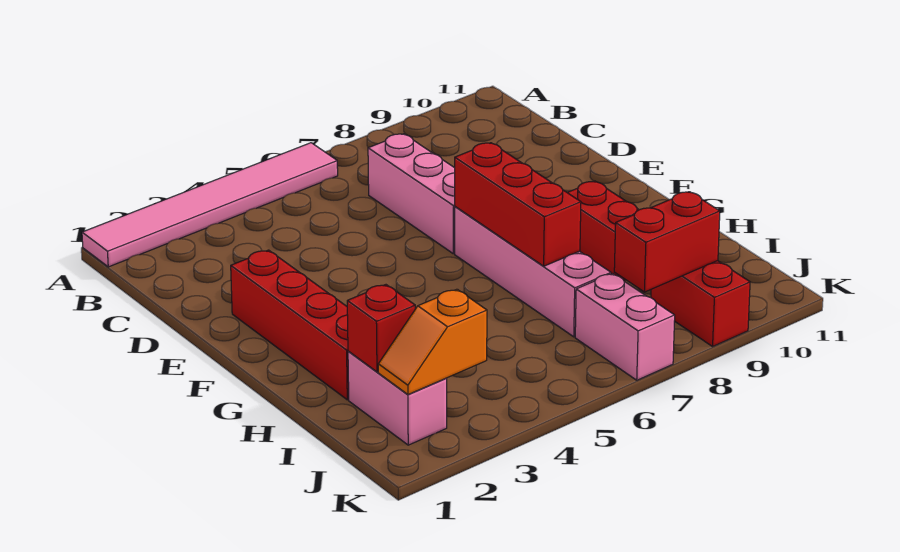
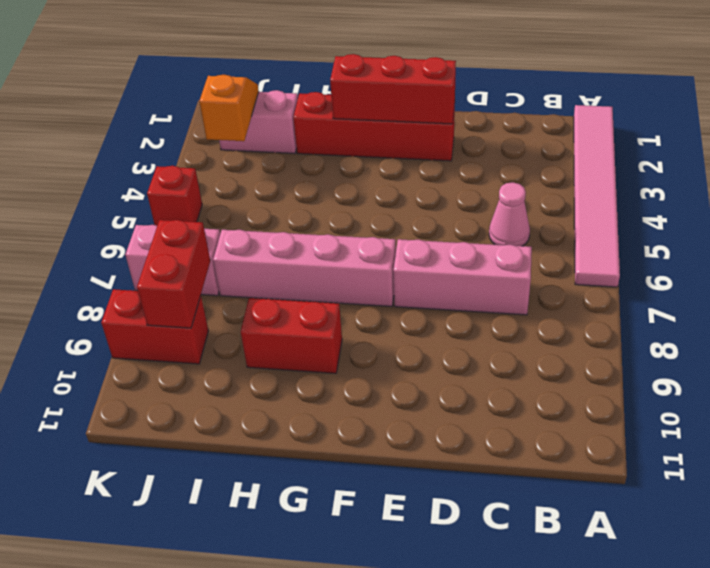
none -> pink 1x1 cone [489,182,530,246]
red 1x3 brick [455,143,581,266] -> red 1x3 brick moved to [330,54,456,124]
red 1x1 brick [347,285,415,372] -> red 1x1 brick moved to [147,166,202,226]

